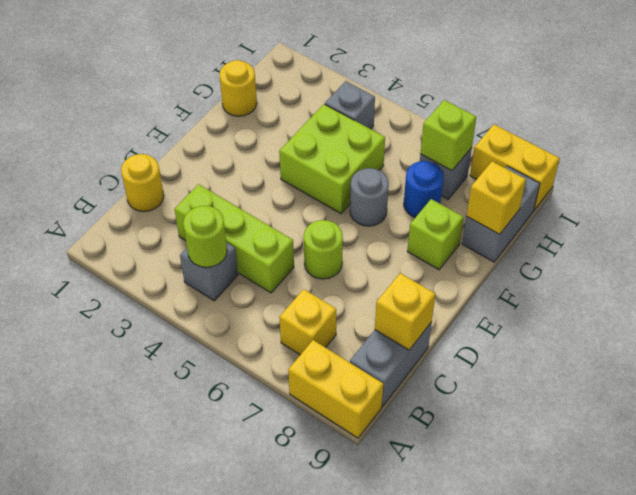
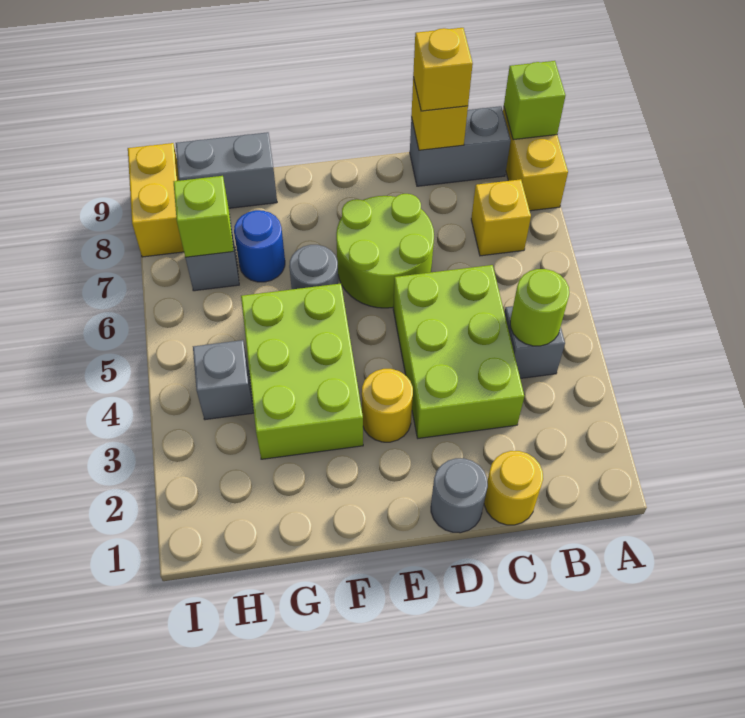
lime 1x3 brick [174,184,294,293] -> lime 2x3 brick [393,265,524,438]
none -> grey 1x1 round brick [431,458,488,533]
lime 1x1 round brick [304,220,343,279] -> lime 2x2 round brick [336,194,434,308]
lime 2x2 brick [279,104,385,214] -> lime 2x3 brick [241,284,363,459]
lime 1x1 brick [407,199,464,270] -> lime 1x1 brick moved to [504,61,565,140]
yellow 1x1 round brick [219,60,257,116] -> yellow 1x1 round brick moved to [362,369,413,442]
yellow 1x1 brick [467,161,526,234] -> yellow 1x1 brick moved to [413,28,473,111]

